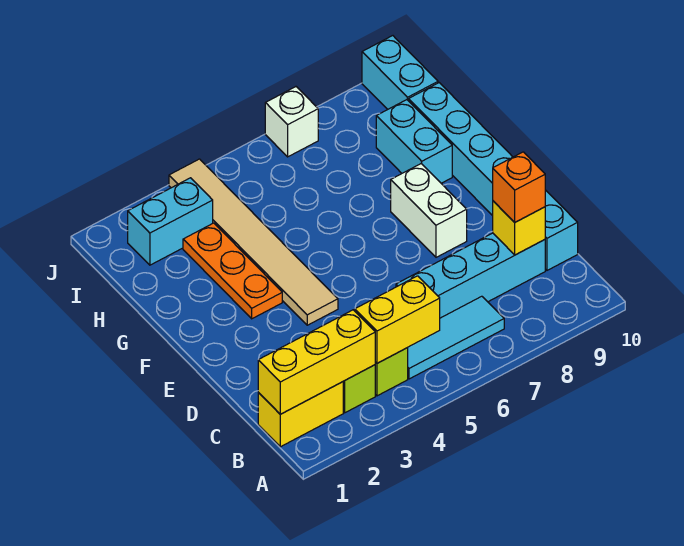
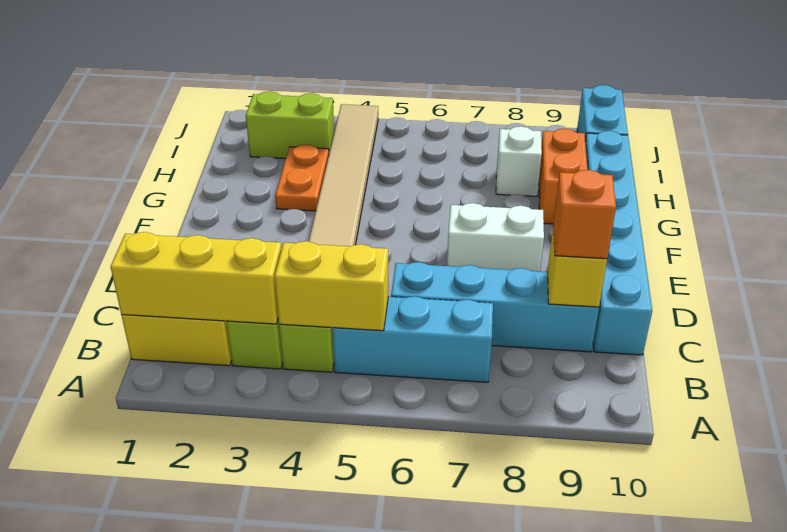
cyan 1x3 tile [408,296,504,379] -> cyan 1x3 brick [333,296,493,382]
white 1x2 brick [391,164,467,257] -> white 1x2 brick turned to [447,203,544,271]
orange 1x3 plate [183,223,282,319] -> orange 1x2 plate [275,145,329,211]
cyan 1x2 brick [376,100,452,183] -> orange 1x2 brick [539,129,587,224]
cyan 1x2 brick [128,178,213,265] -> lime 1x2 brick [246,91,334,159]
white 1x1 brick [265,87,318,157] -> white 1x1 brick moved to [496,126,542,197]

